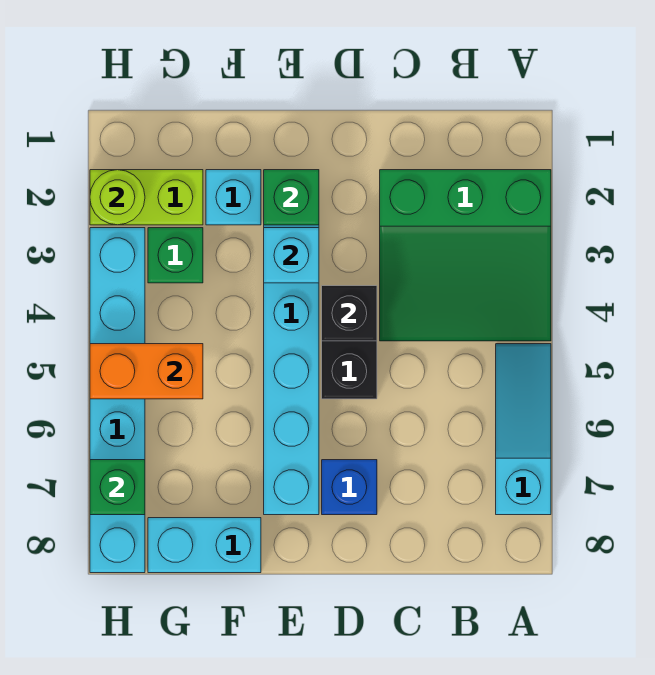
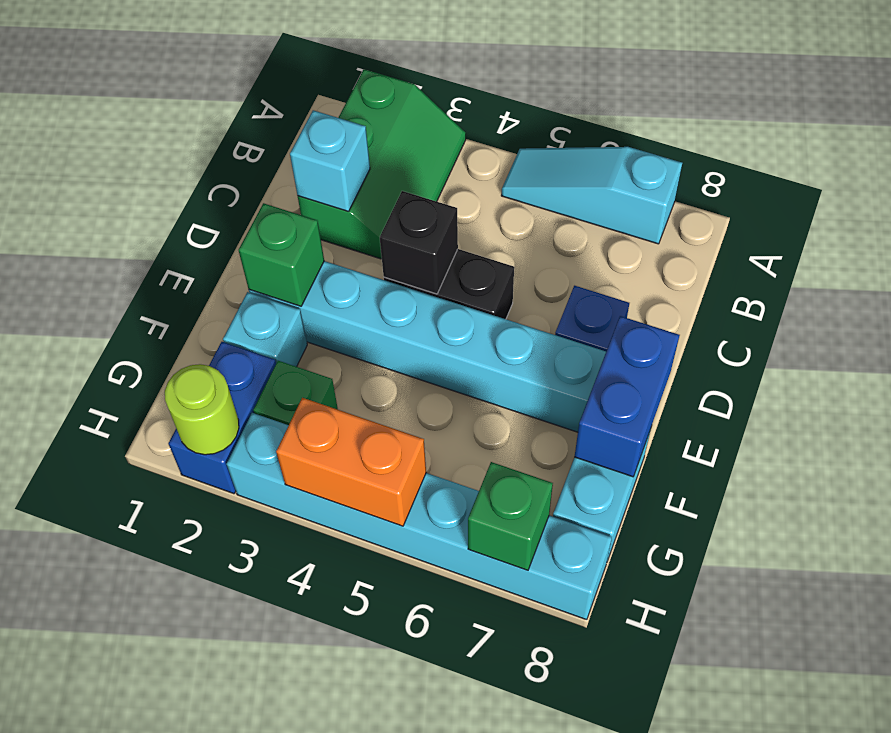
green 3x3 slope [380,170,551,341] -> green 2x3 slope [298,69,466,259]
cyan 1x1 brick [264,228,319,283] -> cyan 1x1 brick moved to [290,110,370,212]
none -> blue 1x2 brick [575,316,680,477]
lime 1x2 brick [90,170,203,225] -> blue 1x2 brick [168,342,276,494]
orange 1x2 brick [90,344,203,399] -> orange 1x2 brick turned to [276,398,426,526]

